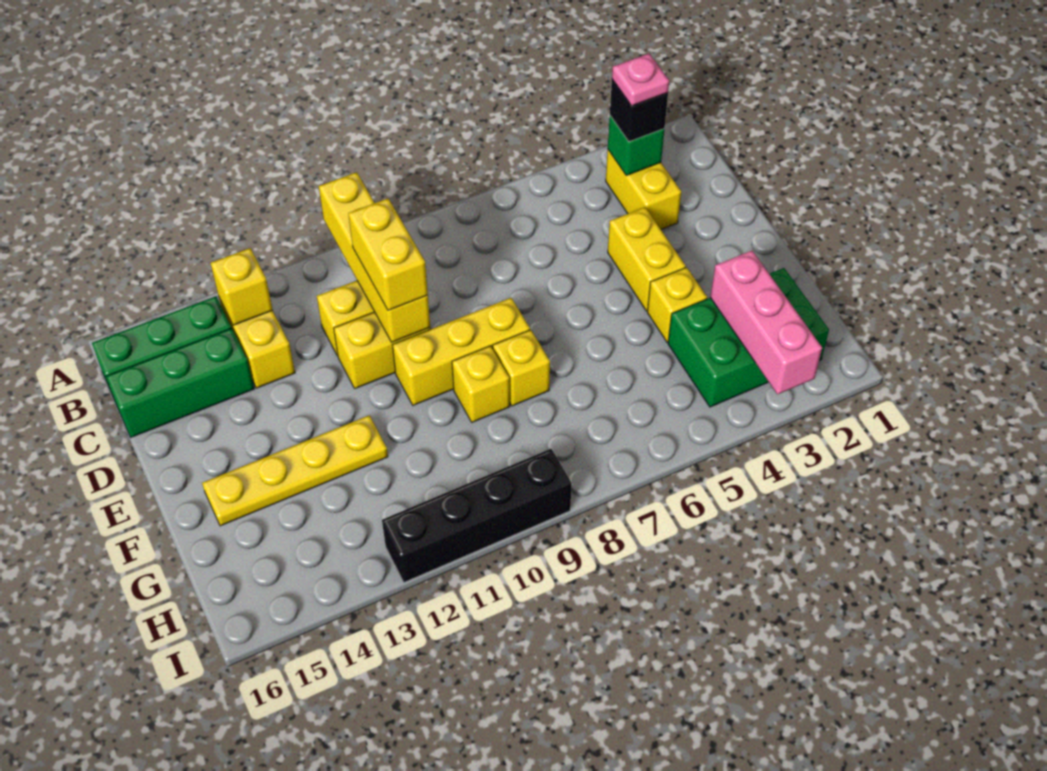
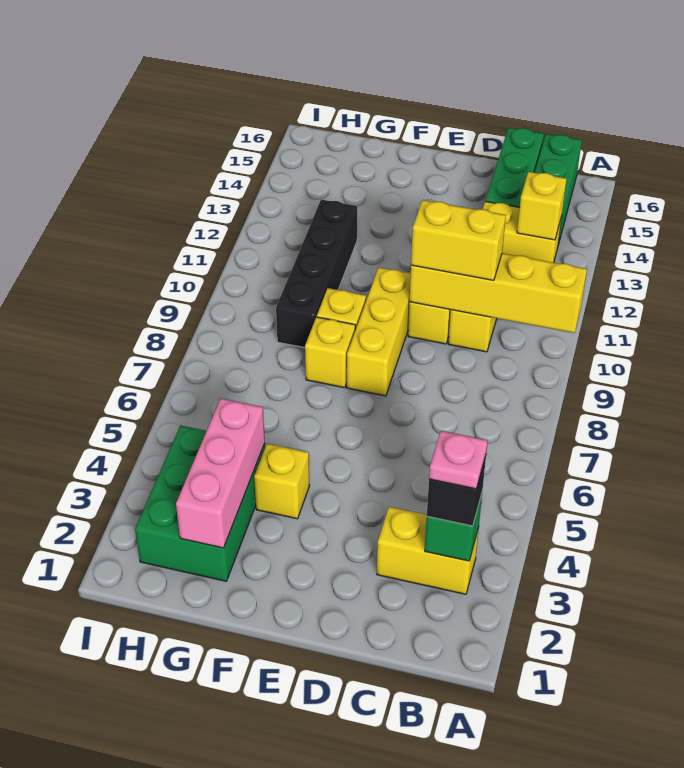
yellow 1x2 brick [608,207,686,311] -> none
yellow 1x4 plate [202,415,388,526] -> none
pink 1x3 brick [710,251,822,394] -> pink 1x3 brick turned to [176,399,265,548]
black 1x4 brick [382,449,572,582] -> black 1x4 brick moved to [276,199,357,348]

